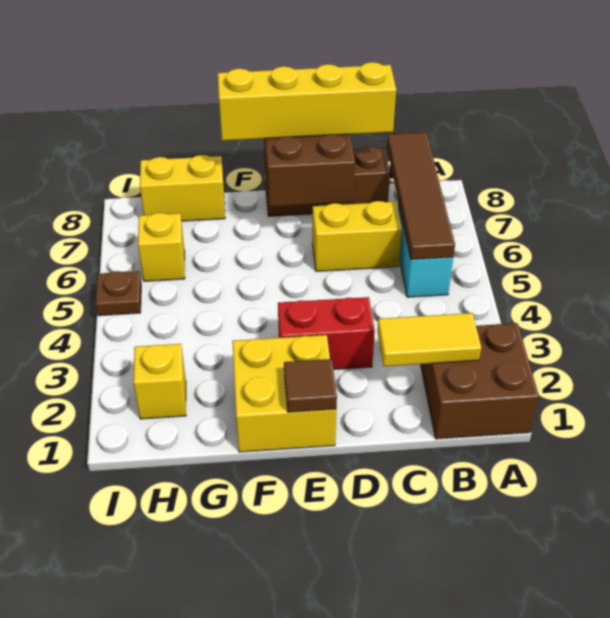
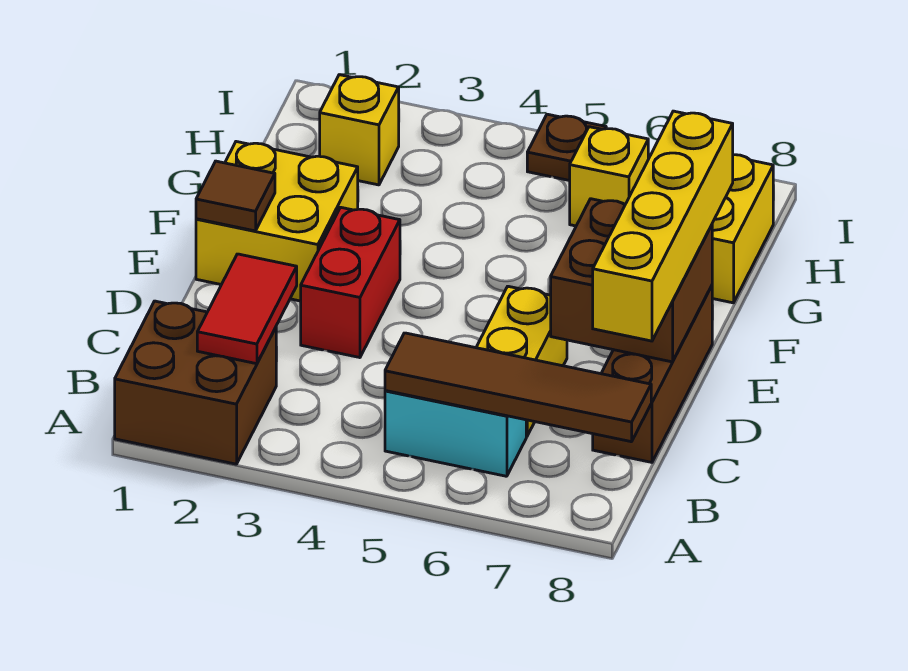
yellow 1x2 tile [377,313,481,366] -> red 1x2 tile [197,254,297,364]

